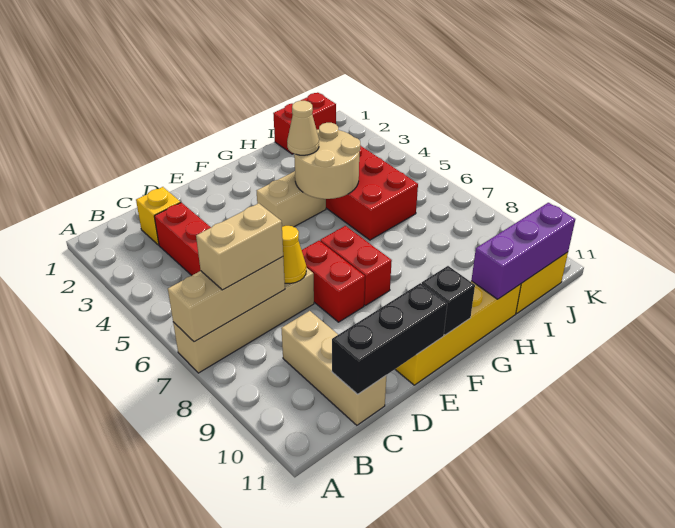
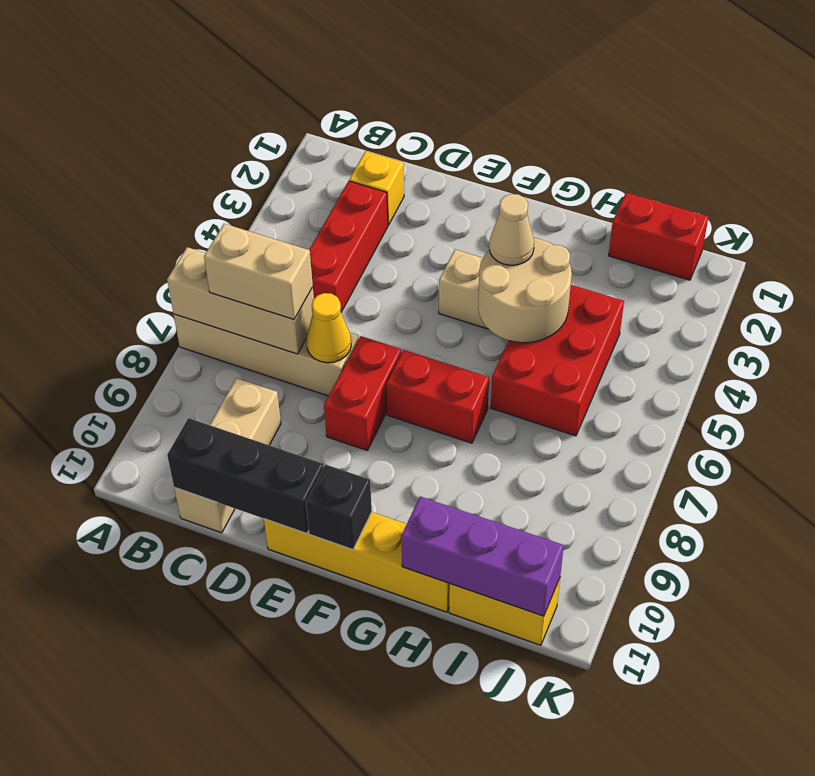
red 1x2 brick [320,226,392,305] -> red 1x2 brick turned to [386,350,489,443]

